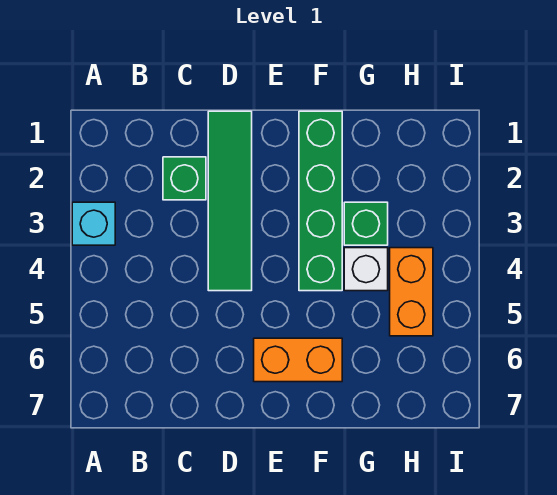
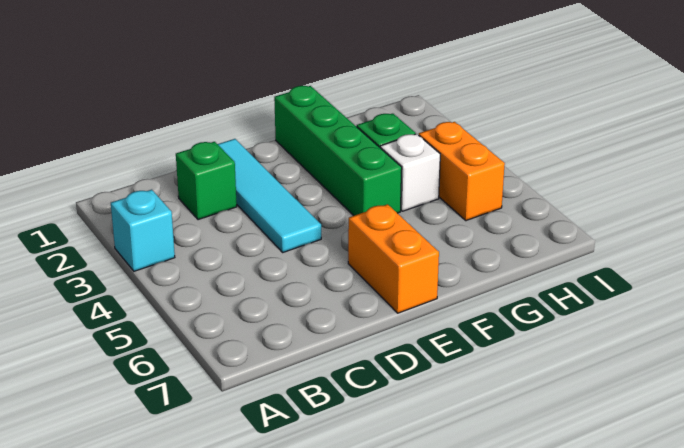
green 1x4 tile [208,111,252,291] -> cyan 1x4 tile [218,139,321,252]
orange 1x2 brick [254,338,342,382] -> orange 1x2 brick turned to [348,204,439,313]

